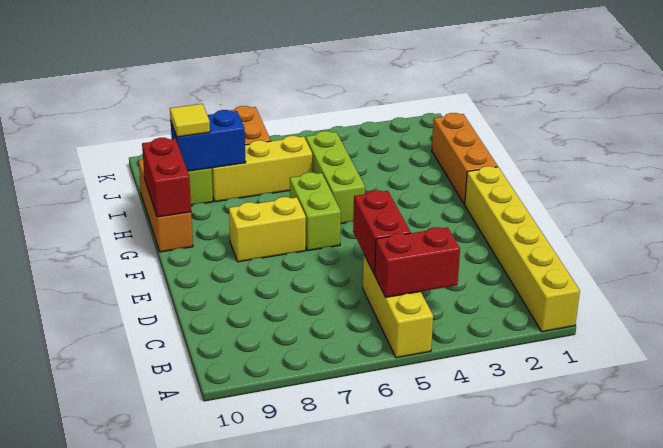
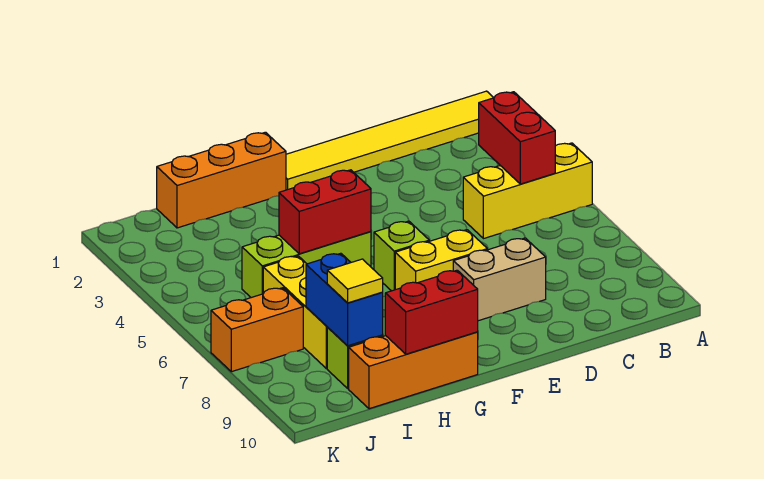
yellow 1x6 brick [465,166,580,332] -> yellow 1x6 tile [286,91,494,190]
red 1x2 brick [353,190,411,274] -> red 1x2 brick moved to [279,170,371,254]
none -> tan 1x2 brick [453,238,546,321]
lime 1x2 brick [290,172,341,251] -> lime 1x1 brick [374,221,429,291]
yellow 1x2 brick [229,197,306,262] -> yellow 1x2 brick turned to [395,230,487,290]

